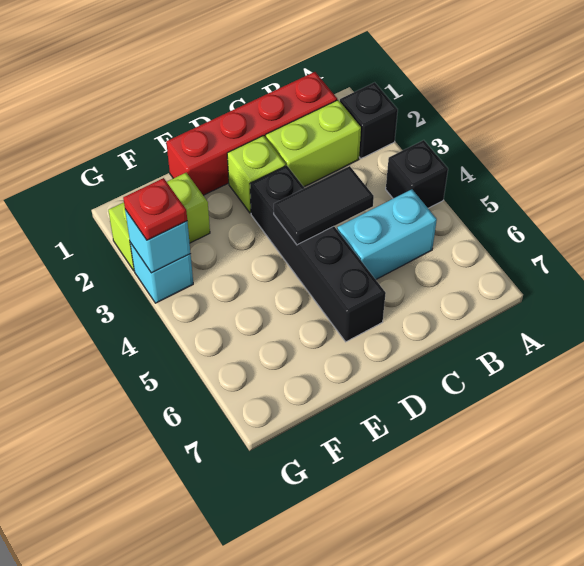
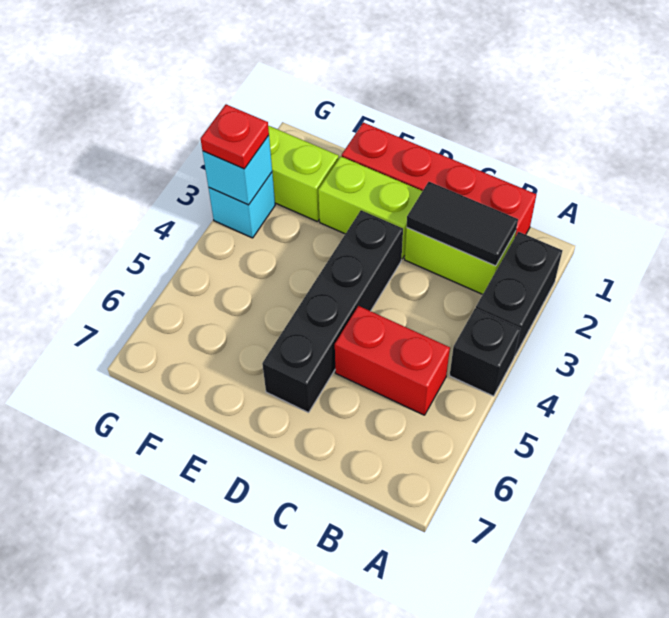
black 1x1 brick [340,82,398,158] -> black 1x2 brick [476,232,563,355]
cyan 1x2 brick [337,189,437,279] -> red 1x2 brick [335,306,450,415]
black 1x2 tile [274,166,374,245] -> black 1x2 tile moved to [407,182,518,266]
lime 1x1 brick [227,136,286,213] -> lime 1x2 brick [318,156,422,259]

